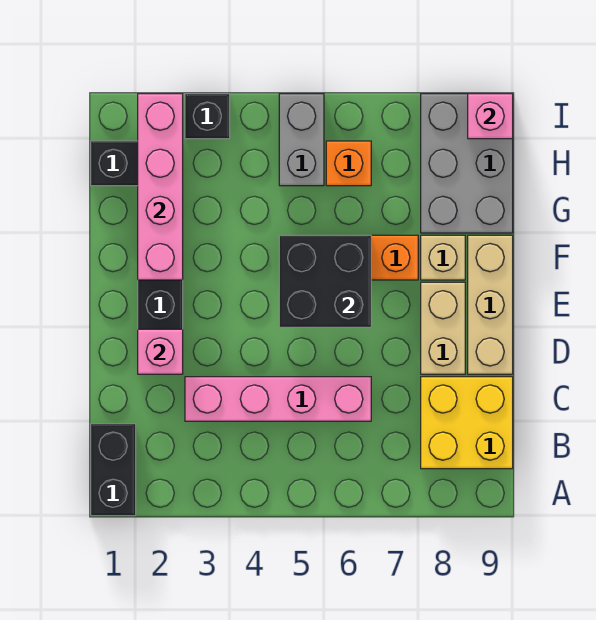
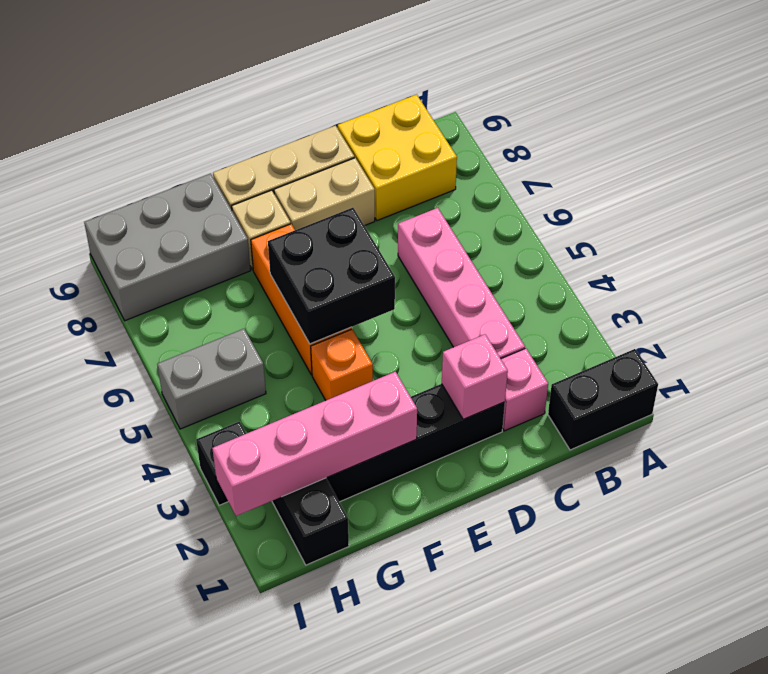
orange 1x1 brick [326,141,371,186] -> orange 1x1 brick moved to [311,329,373,400]
pink 1x1 brick [468,94,513,139] -> pink 1x1 brick moved to [501,348,548,431]

